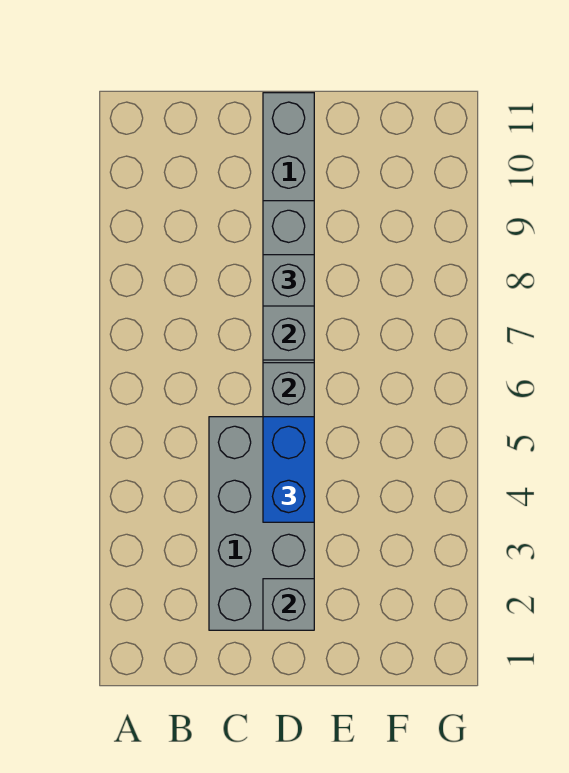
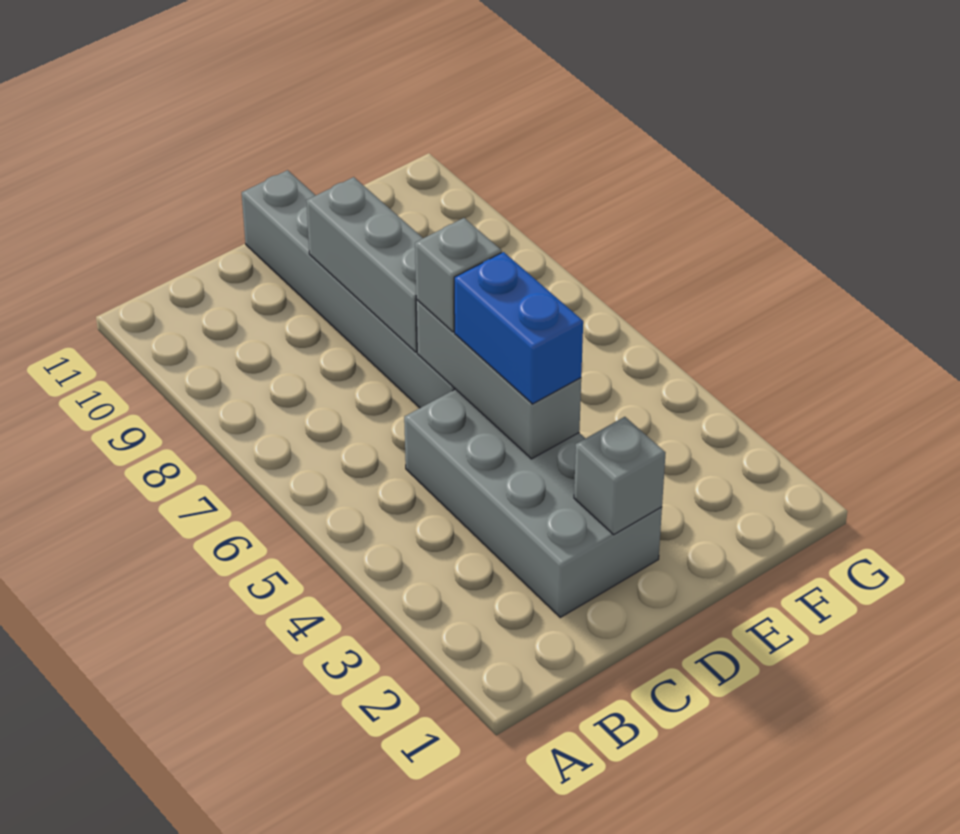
grey 1x1 brick [263,255,314,306] -> grey 1x1 brick moved to [415,218,502,332]

